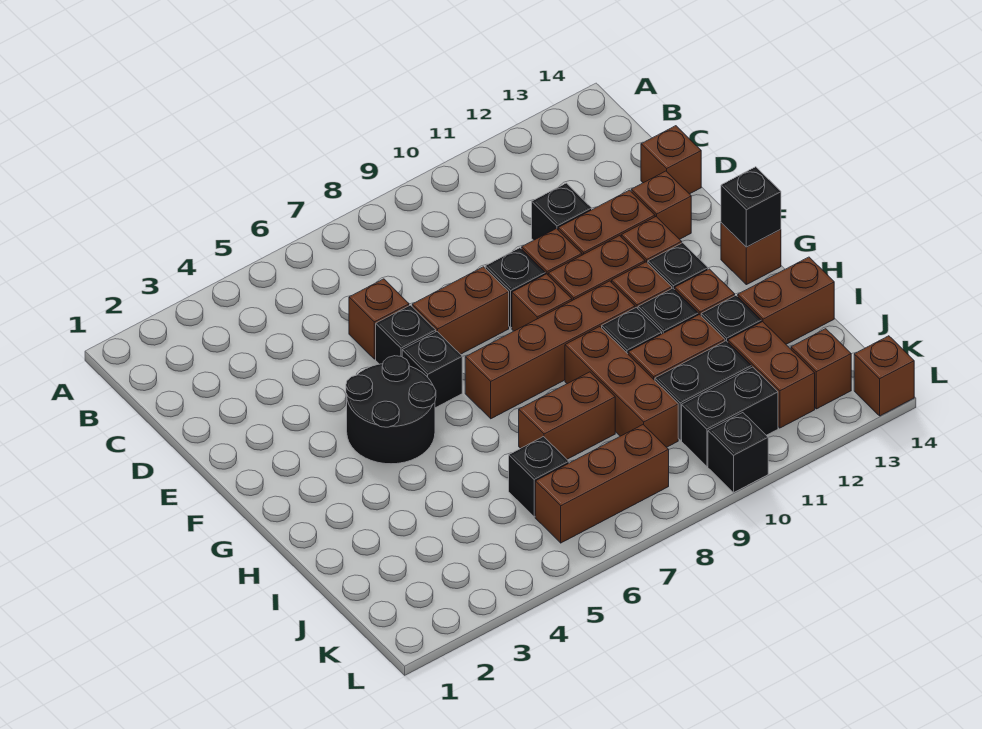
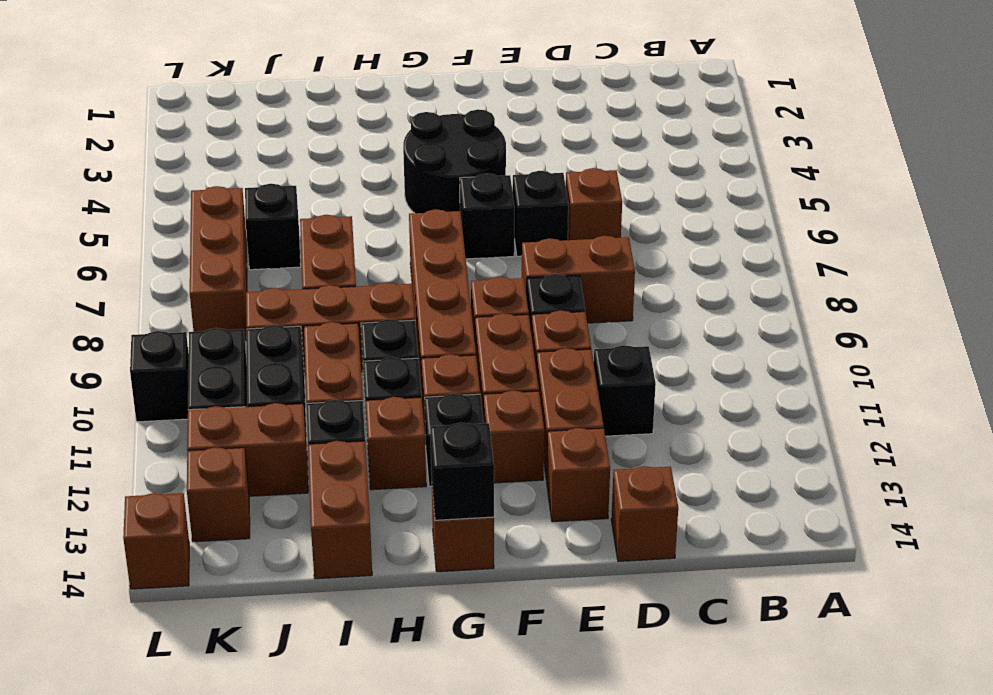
brown 1x2 brick [412,267,509,354] -> brown 1x2 brick turned to [522,236,635,323]

